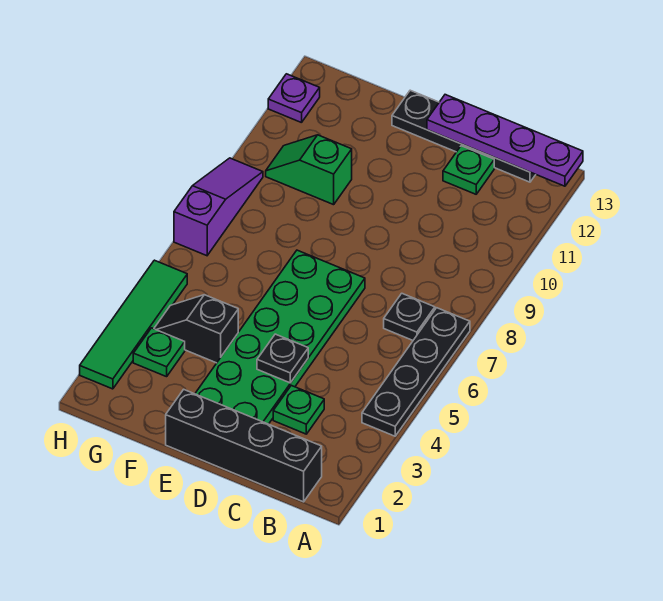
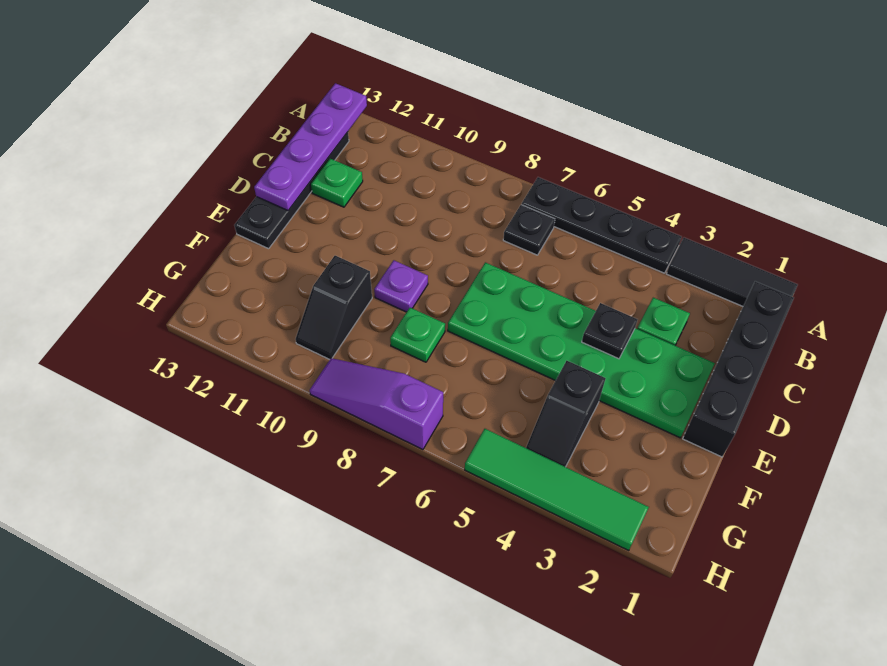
none -> black 1x3 tile [667,238,797,306]
green 1x2 slope [266,135,352,205] -> black 1x2 slope [295,256,372,360]
green 1x1 plate [133,328,185,377] -> green 1x1 plate moved to [390,308,445,362]
purple 1x1 plate [268,74,320,123] -> purple 1x1 plate moved to [374,260,428,312]

